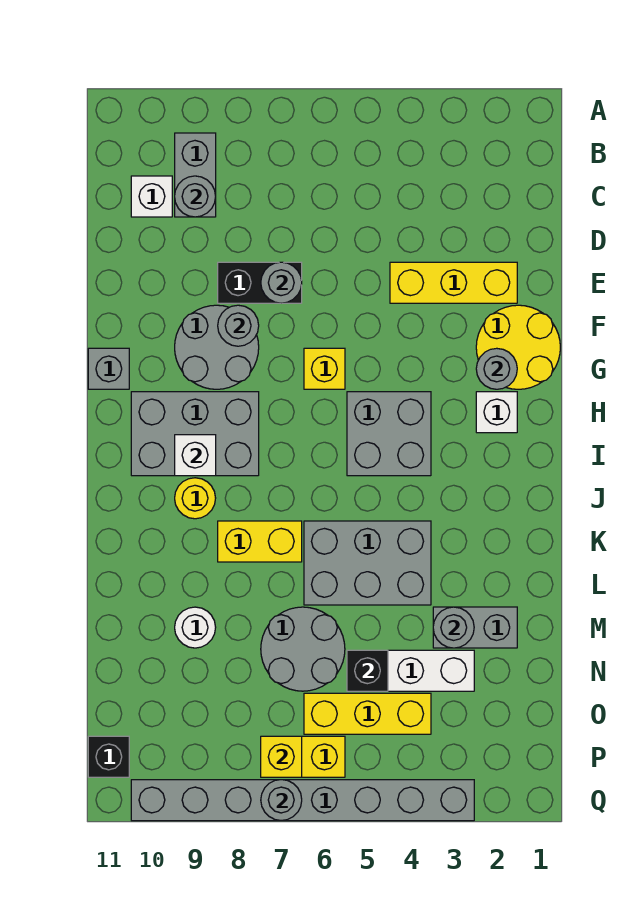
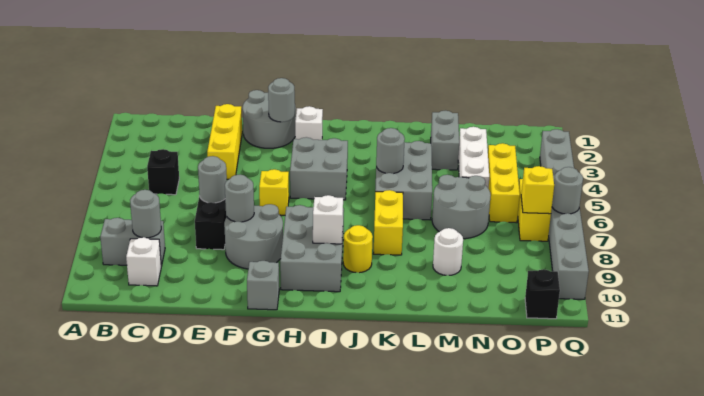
yellow 2x2 round brick [476,305,560,389] -> grey 2x2 round brick [243,90,296,148]
grey 1x1 round brick [433,607,474,648] -> grey 1x1 round brick moved to [376,128,405,174]
black 1x1 brick [347,650,388,691] -> black 1x1 brick moved to [147,149,179,195]

